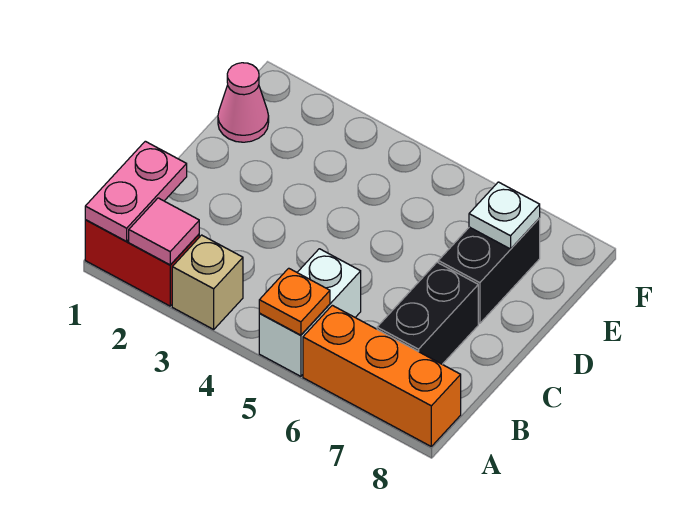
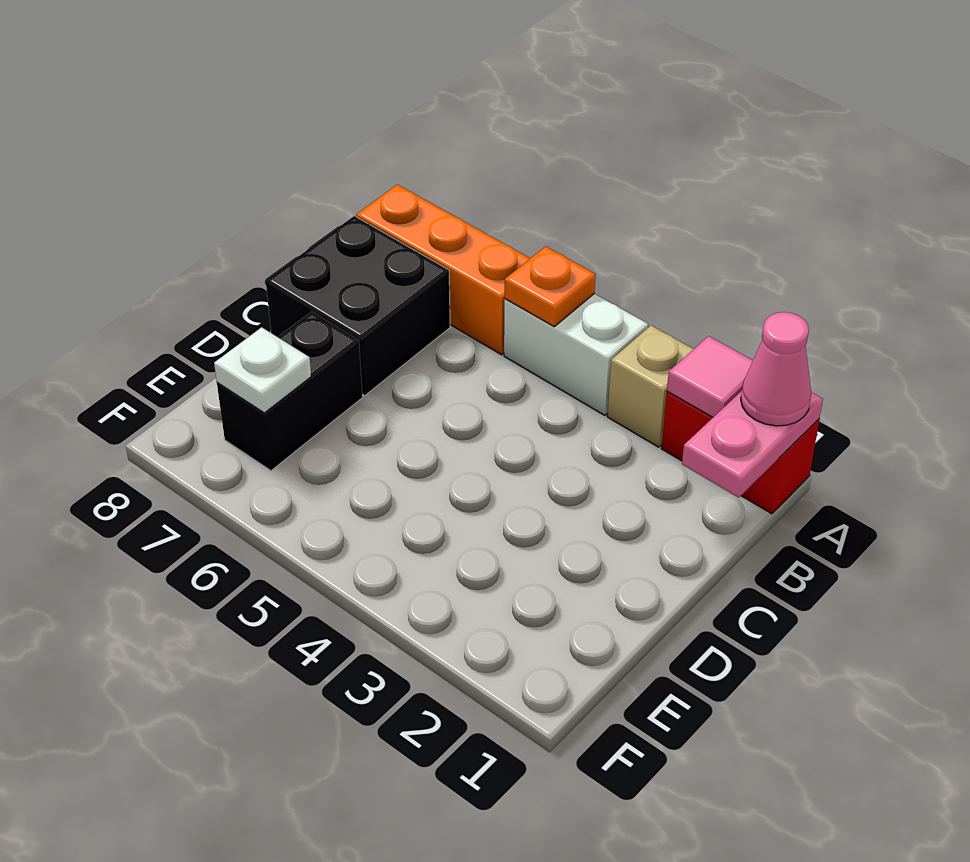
white 1x2 brick [259,249,361,376] -> white 1x2 brick turned to [504,294,648,415]
black 1x2 brick [377,262,478,364] -> black 2x2 brick [266,216,450,395]
pink 1x1 cone [218,63,269,142] -> pink 1x1 cone moved to [741,312,811,426]

